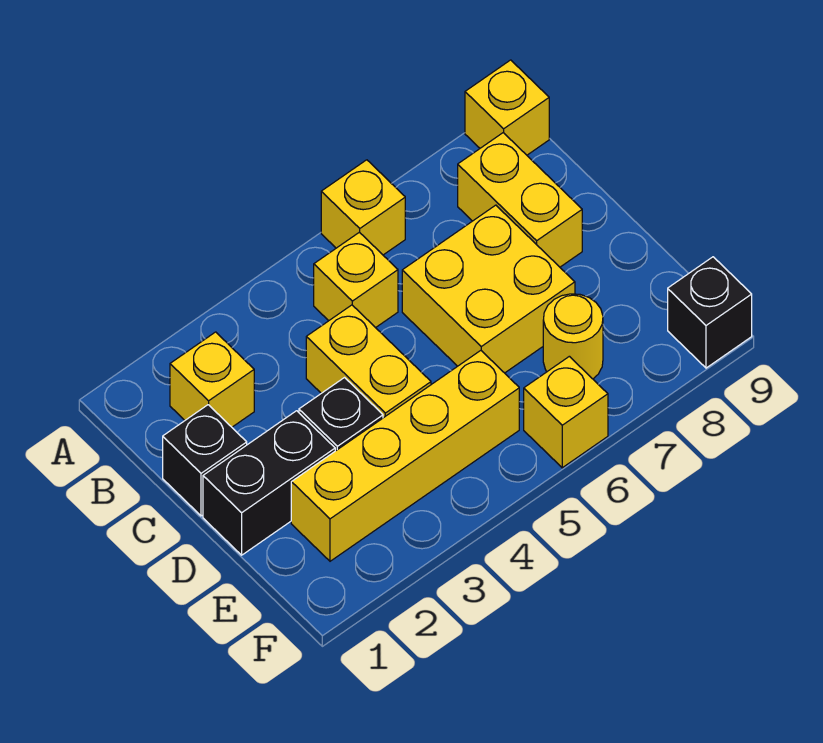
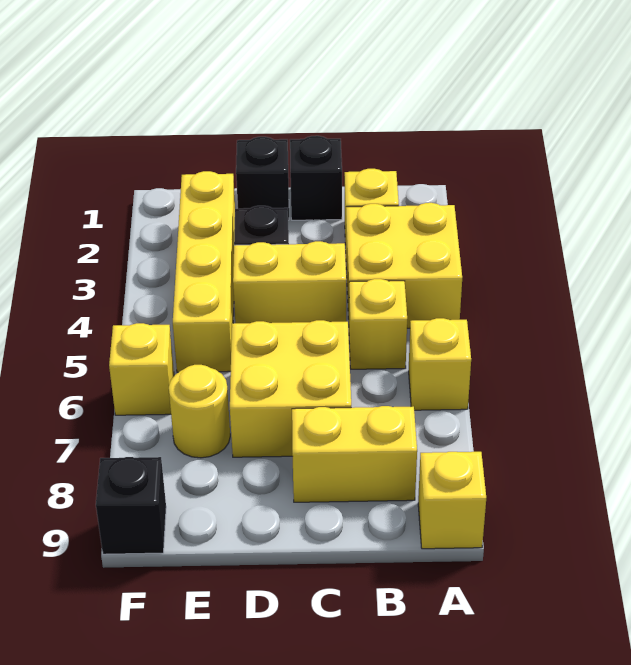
none -> yellow 2x2 brick [346,203,462,328]
black 1x2 brick [203,411,335,555] -> black 1x1 brick [236,137,289,220]

